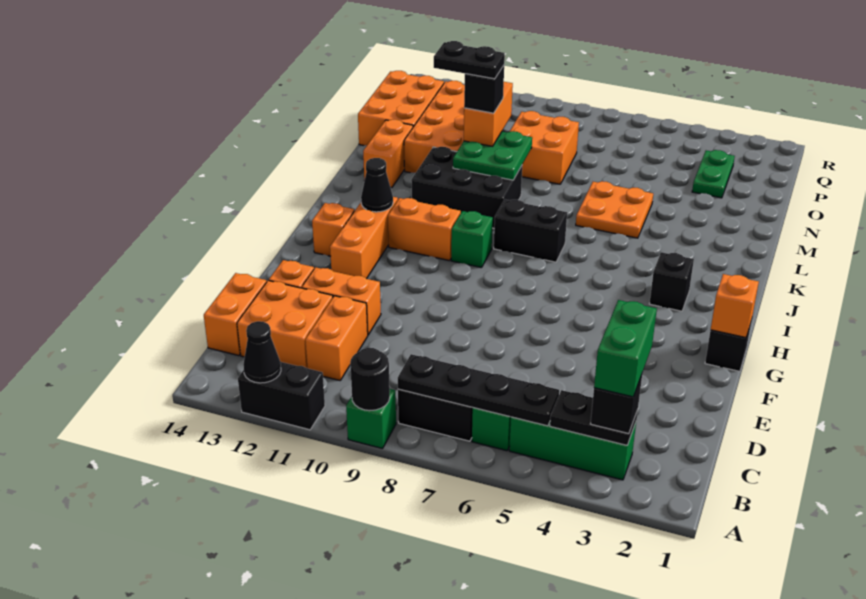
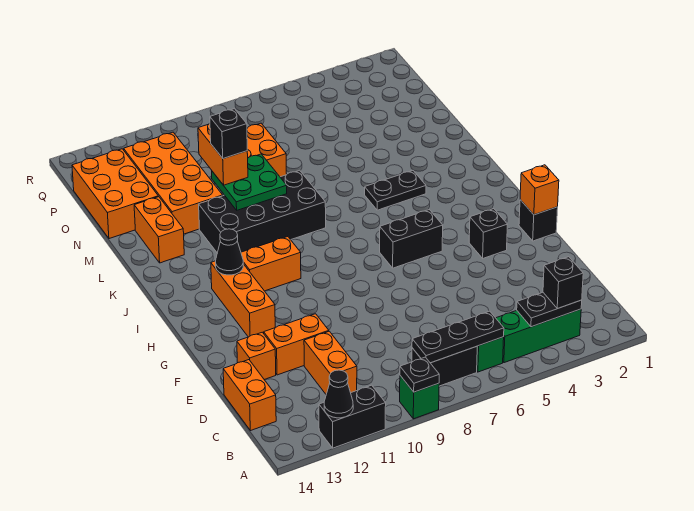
black 1x1 round brick [350,348,390,411] -> black 1x1 plate [400,357,439,392]
green 1x2 brick [594,300,657,397] -> none
black 1x4 plate [398,354,559,426] -> black 1x3 plate [412,311,504,363]
orange 2x2 brick [237,280,333,368] -> none
orange 1x1 brick [312,203,354,256] -> none
black 1x1 brick [649,252,694,311] -> black 1x1 brick moved to [469,209,507,258]
green 1x1 brick [451,211,493,268] -> none
black 1x2 brick [494,200,567,262] -> black 1x2 brick moved to [380,210,443,268]
black 2x3 brick [411,147,522,228] -> black 2x4 brick [199,170,326,253]
orange 2x2 plate [576,181,653,238] -> none
black 1x2 plate [434,41,505,79] -> black 1x2 plate moved to [365,171,426,210]
green 1x2 plate [692,150,735,198] -> none

